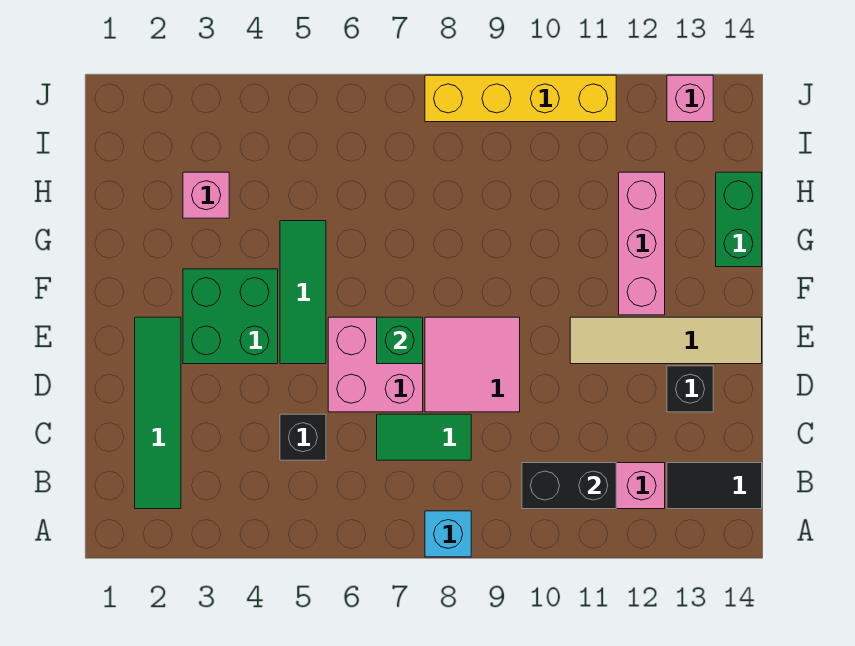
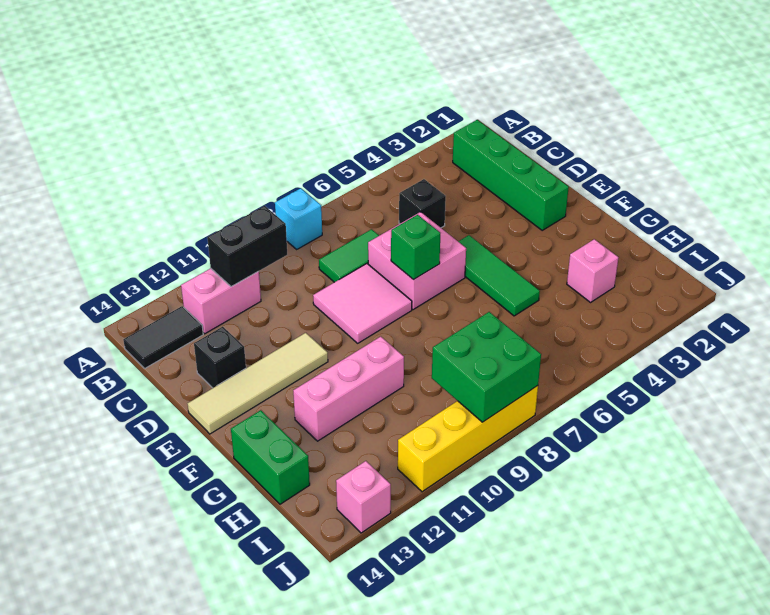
green 1x4 tile [135,317,181,509] -> green 1x4 brick [453,120,569,230]
green 2x2 brick [183,269,278,364] -> green 2x2 brick moved to [432,312,541,422]
pink 1x3 brick [619,172,665,315] -> pink 1x3 brick turned to [293,337,404,441]

